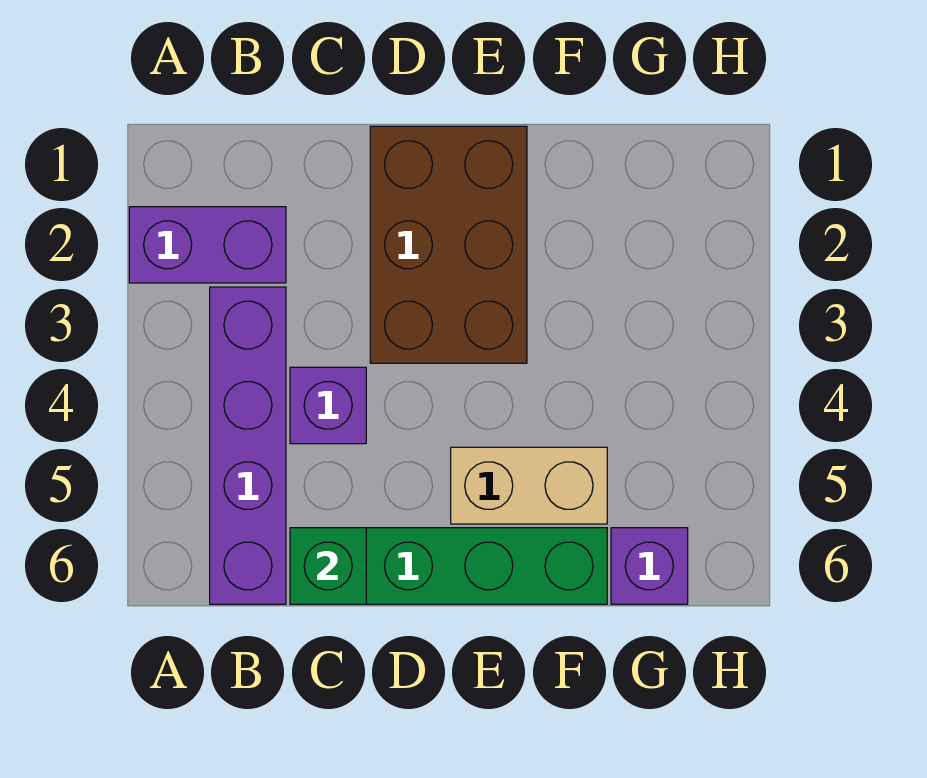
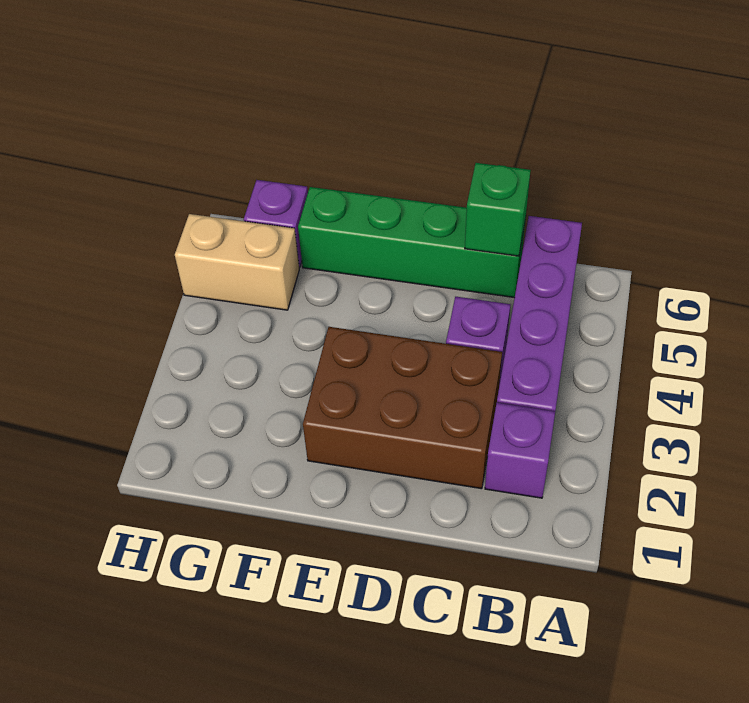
purple 1x2 brick [129,207,286,283] -> purple 1x1 brick [485,403,555,498]
brown 2x3 brick [370,126,527,363] -> brown 2x3 brick turned to [303,327,502,489]
tan 1x2 brick [451,447,607,524] -> tan 1x2 brick moved to [175,214,299,310]

